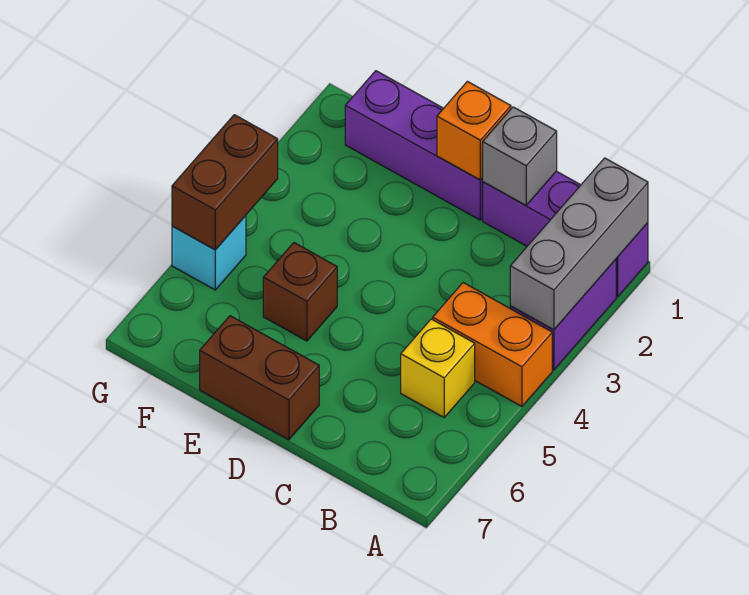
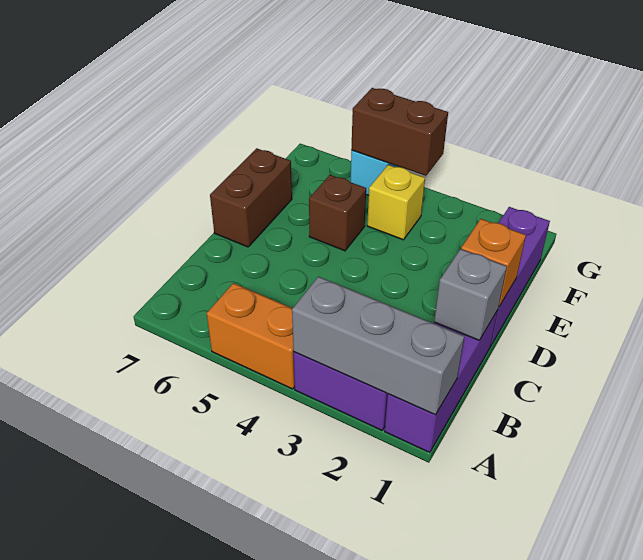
orange 1x2 brick [433,283,552,407] -> orange 1x2 brick turned to [207,283,295,389]
yellow 1x1 brick [401,319,475,417] -> yellow 1x1 brick moved to [367,165,425,240]

